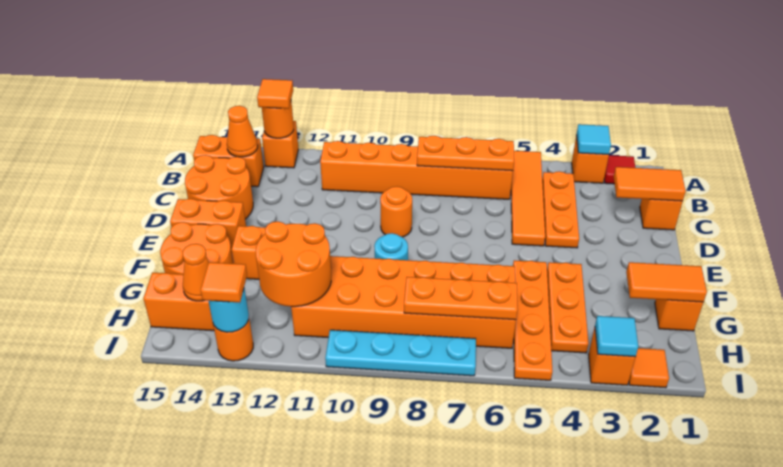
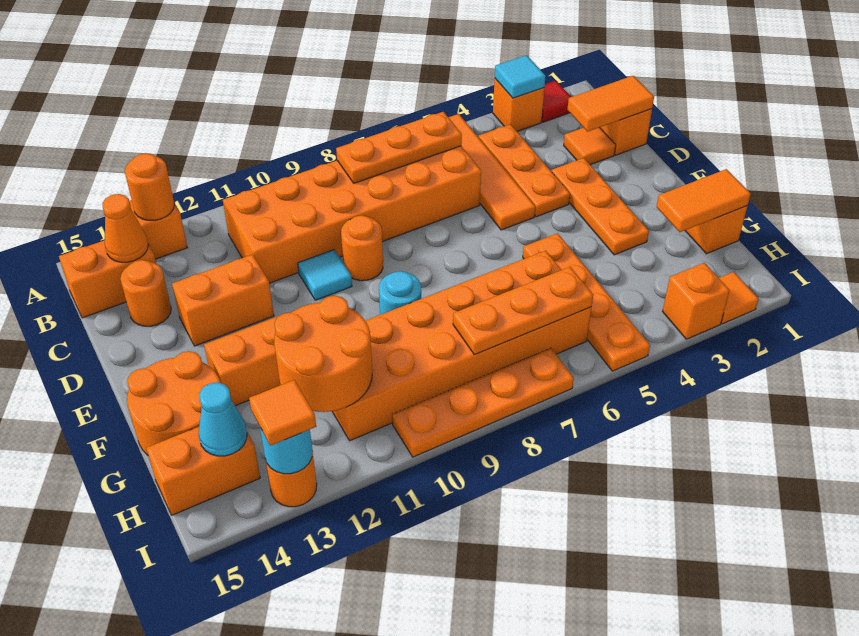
orange 1x1 tile [257,79,293,109] -> orange 1x1 tile moved to [564,127,616,165]
orange 1x6 brick [320,141,513,199] -> orange 2x6 brick [223,146,481,283]
orange 2x2 round brick [185,155,253,219] -> orange 1x1 round brick [120,260,171,326]
orange 1x2 brick [170,199,246,251] -> orange 1x2 brick moved to [172,254,274,346]
orange 1x3 plate [547,262,589,353] -> orange 1x3 plate moved to [552,158,649,255]
orange 1x1 cone [183,244,209,301] -> cyan 1x1 cone [199,382,247,456]
cyan 1x1 tile [595,316,638,357] -> cyan 1x1 tile moved to [298,250,352,300]
cyan 1x4 plate [325,330,476,376] -> orange 1x4 plate [392,348,574,457]

